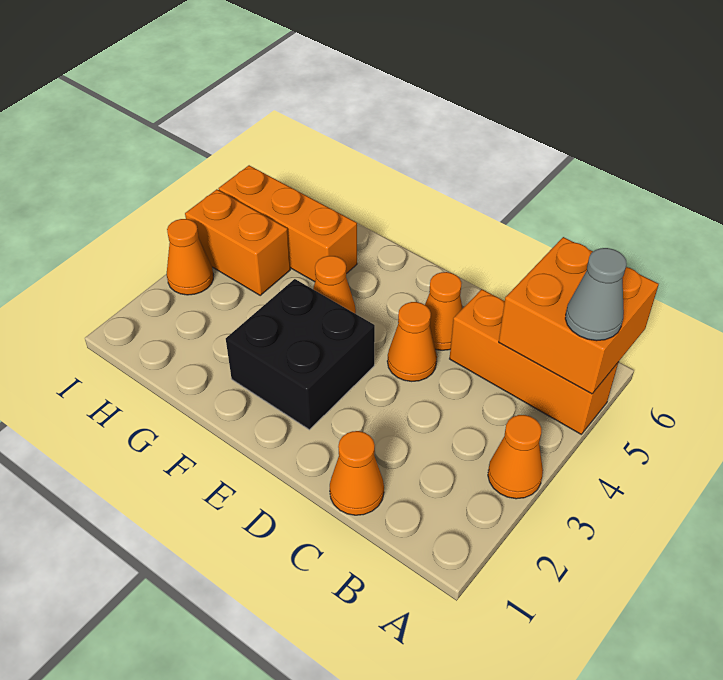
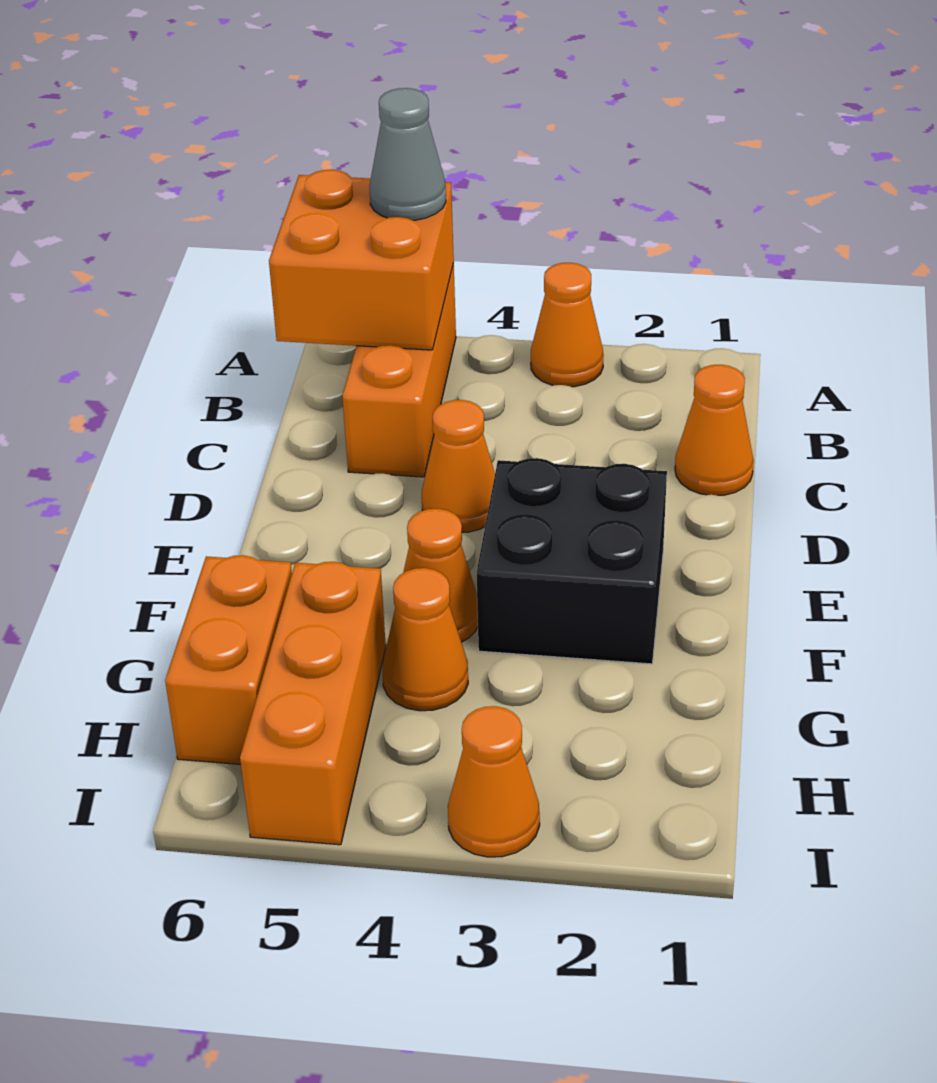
orange 1x1 cone [425,272,463,350] -> orange 1x1 cone moved to [383,568,468,711]
orange 1x2 brick [185,189,290,295] -> orange 1x2 brick moved to [165,555,292,764]

